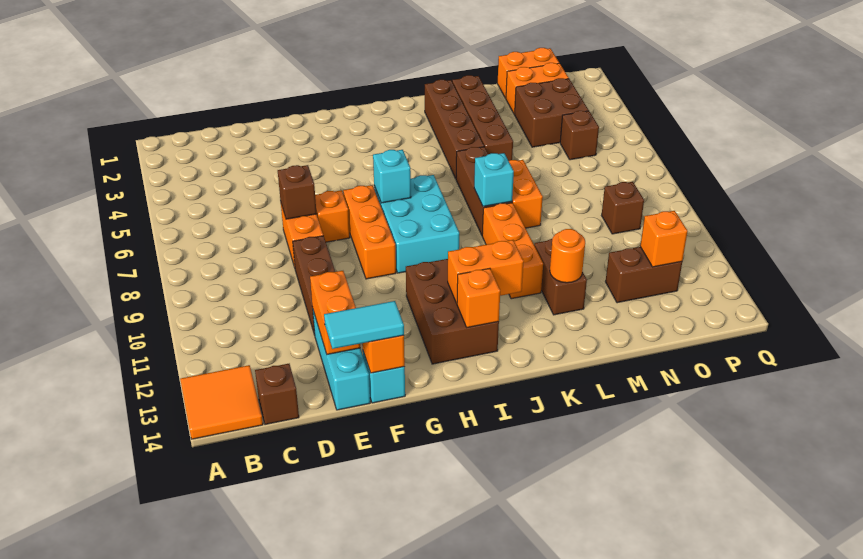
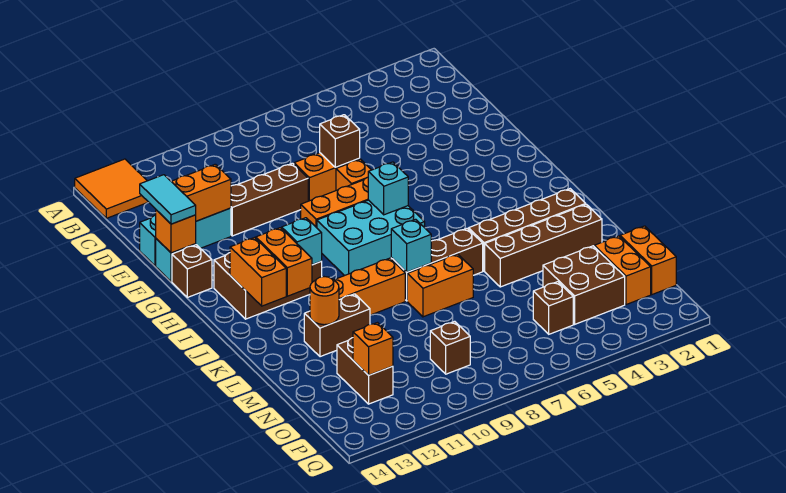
brown 1x1 brick [255,364,299,425] -> brown 1x1 brick moved to [172,245,212,297]
none -> cyan 1x1 brick [282,218,322,265]
orange 1x1 brick [457,268,500,328] -> orange 1x2 brick [230,238,286,306]

